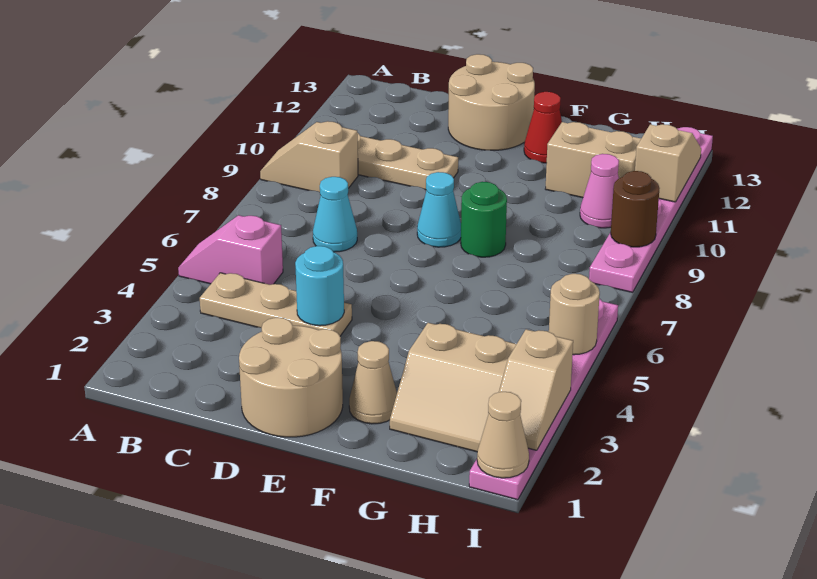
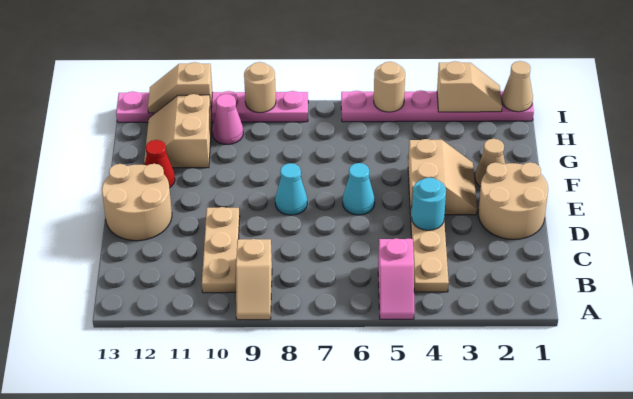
cyan 1x1 cone [313,177,357,252] -> cyan 1x1 cone moved to [343,163,375,215]
green 1x1 round brick [461,182,507,257] -> none
tan 2x2 slope [390,323,516,452] -> tan 2x2 slope moved to [408,139,477,215]
brown 1x1 round brick [611,171,659,247] -> tan 1x1 round brick [244,62,276,113]

